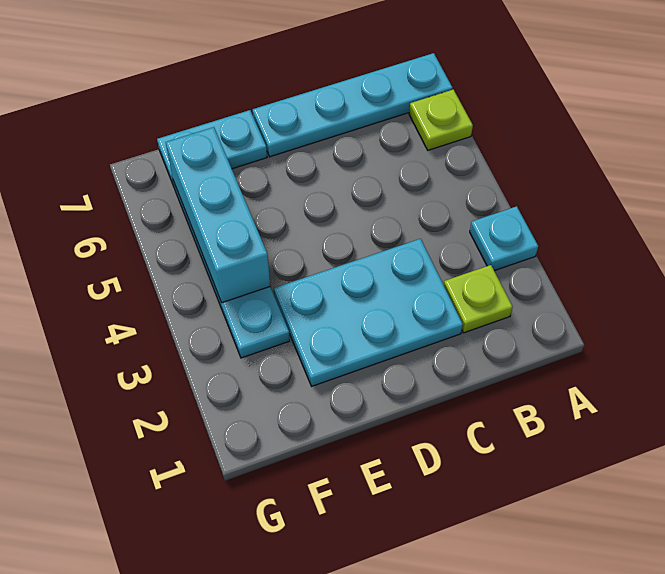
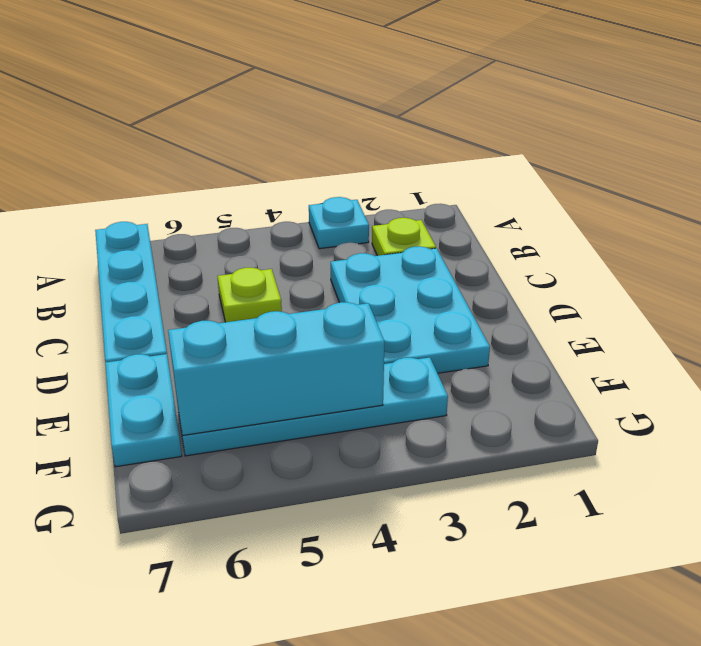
lime 1x1 plate [409,89,473,150] -> lime 1x1 plate moved to [217,268,282,322]

